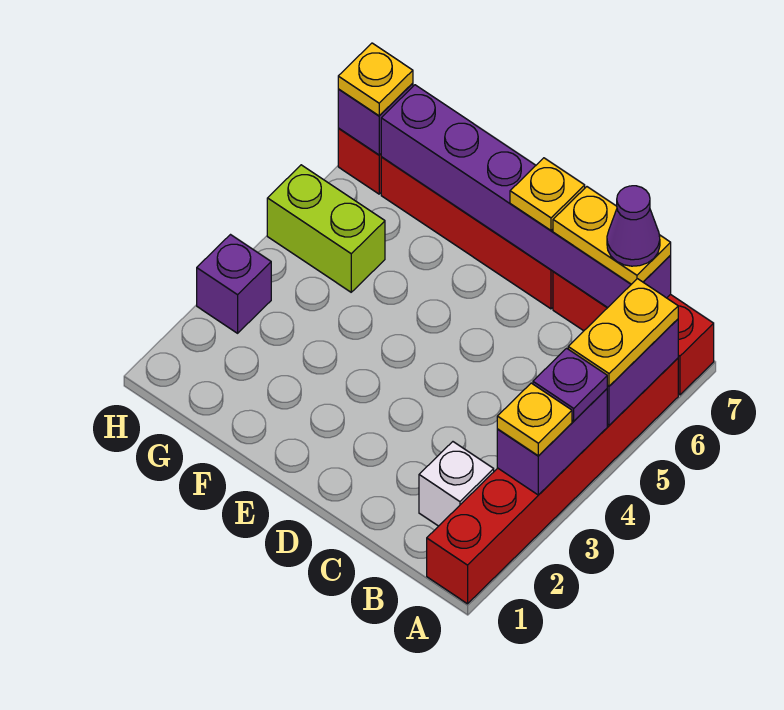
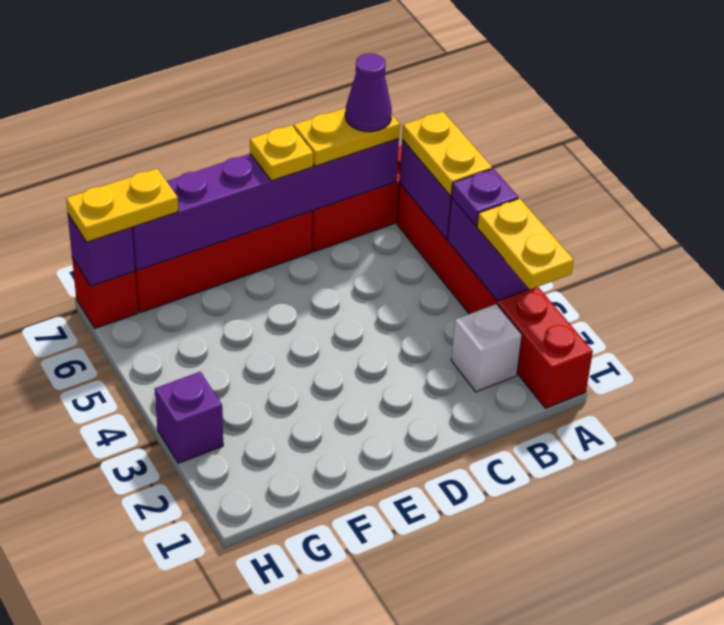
yellow 1x1 plate [497,383,572,456] -> yellow 1x2 plate [477,199,574,290]
lime 1x2 brick [267,165,385,292] -> none
yellow 1x1 plate [338,43,413,116] -> yellow 1x2 plate [66,169,178,242]

